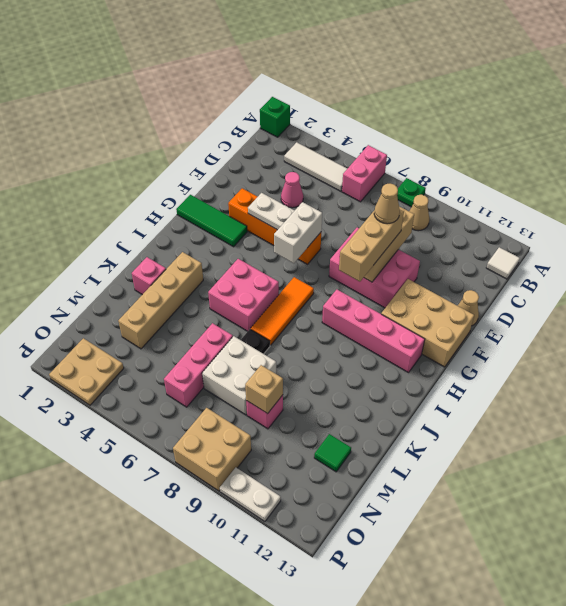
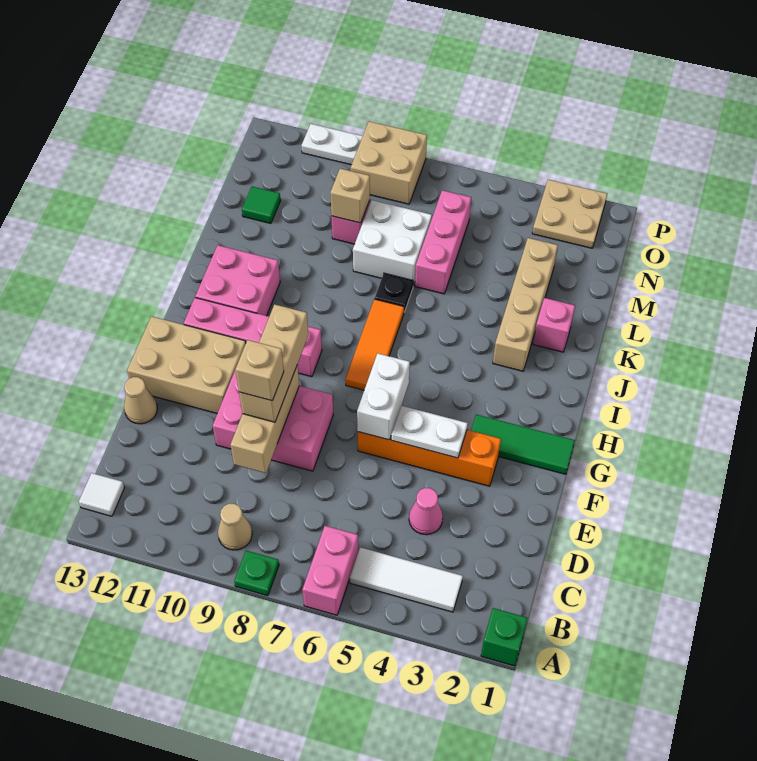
tan 1x1 cone [374,184,400,224] -> tan 1x1 brick [235,340,284,401]
pink 2x2 brick [208,259,279,331] -> pink 2x2 brick moved to [195,245,280,316]

